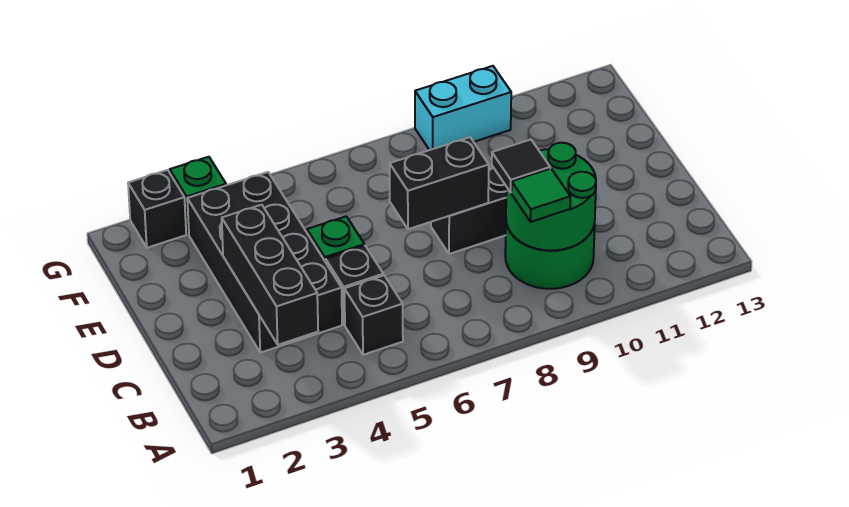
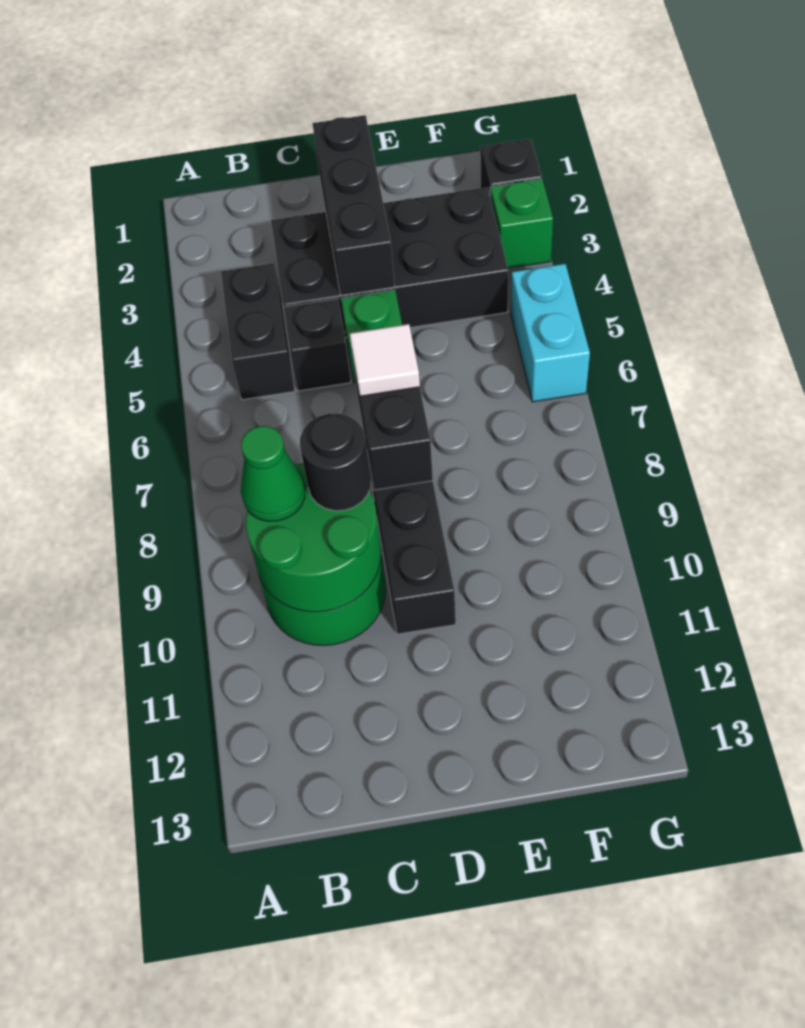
black 1x3 brick [222,205,318,345] -> black 1x3 brick turned to [312,115,395,295]
black 1x1 brick [344,275,403,355] -> black 1x2 brick [221,263,295,400]
green 1x1 tile [512,168,570,222] -> green 1x1 cone [241,426,305,521]
black 1x1 tile [492,140,550,192] -> black 1x1 round brick [300,413,371,511]
none -> white 1x1 tile [349,324,420,396]
cyan 1x2 brick [415,66,511,150] -> cyan 1x2 brick moved to [511,264,590,402]

